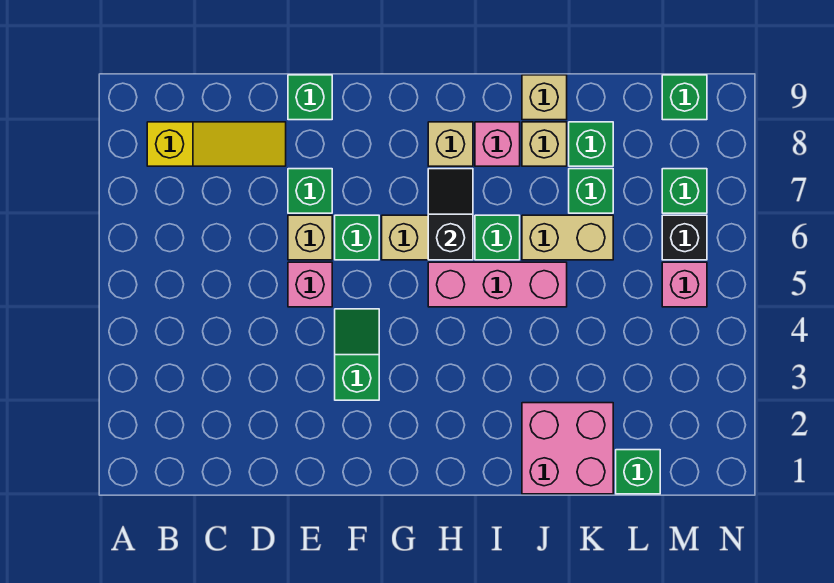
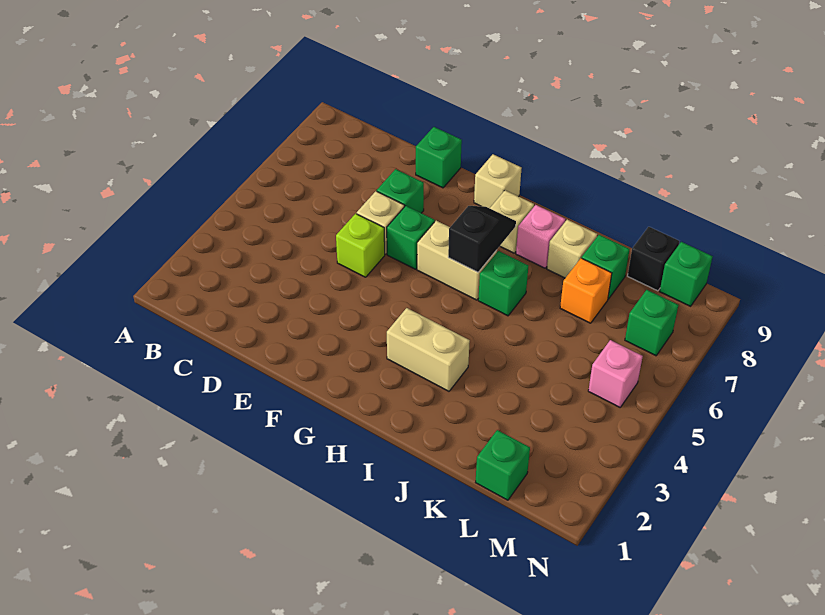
yellow 1x3 slope [147,122,286,166] -> none
pink 1x1 brick [288,262,332,307] -> lime 1x1 brick [336,214,385,277]
green 1x2 slope [335,309,379,400] -> none
pink 1x3 brick [428,262,567,307] -> none
pink 2x2 brick [522,403,613,494] -> none
tan 1x2 brick [522,215,613,260] -> tan 1x2 brick moved to [387,308,470,391]
tan 1x1 brick [522,75,567,120] -> tan 1x1 brick moved to [474,154,522,208]
green 1x1 brick [569,169,613,213] -> orange 1x1 brick [560,258,612,323]
black 1x1 brick [662,215,707,260] -> black 1x1 brick moved to [628,227,679,291]

